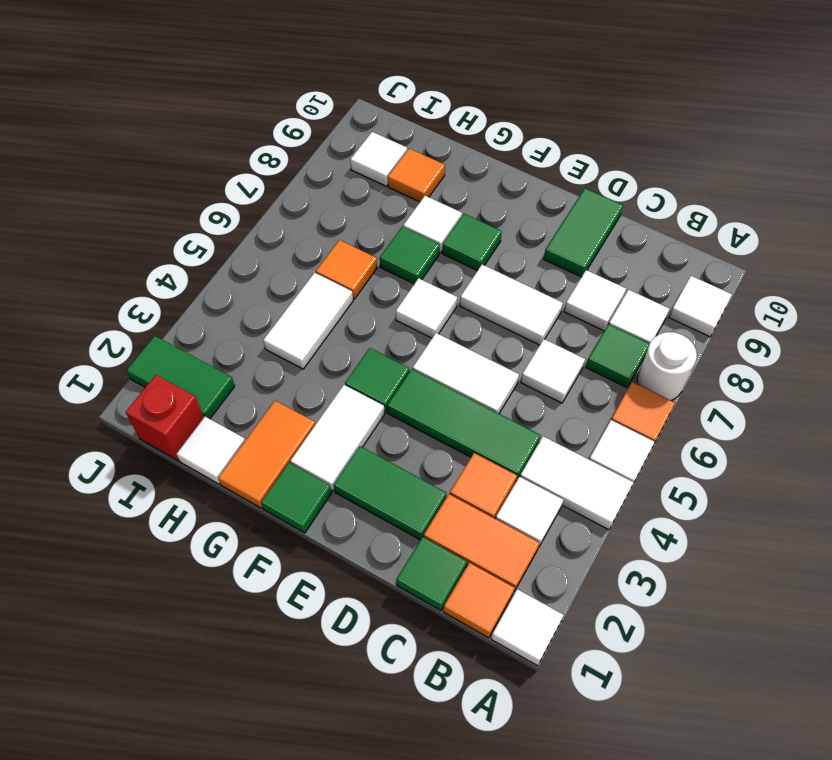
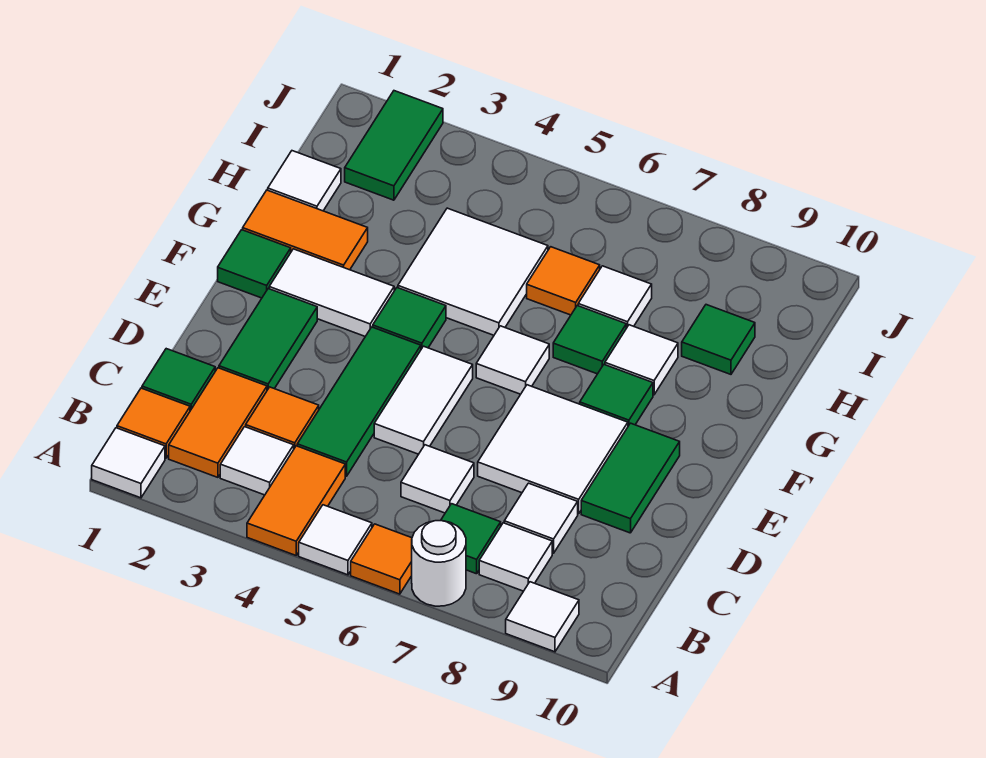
white 1x2 tile [520,436,633,530] -> orange 1x2 tile [247,446,345,555]
white 1x2 tile [460,265,563,345] -> white 2x2 tile [478,385,628,514]
green 1x2 tile [544,188,623,277] -> green 1x2 tile turned to [581,423,680,533]
white 1x2 tile [263,273,353,369] -> white 2x2 tile [398,208,548,335]
orange 1x1 tile [388,149,445,202] -> green 1x1 tile [682,305,755,374]
red 1x1 brick [126,375,204,461] -> none
white 1x1 tile [350,132,407,186] -> white 1x1 tile moved to [578,266,652,328]

